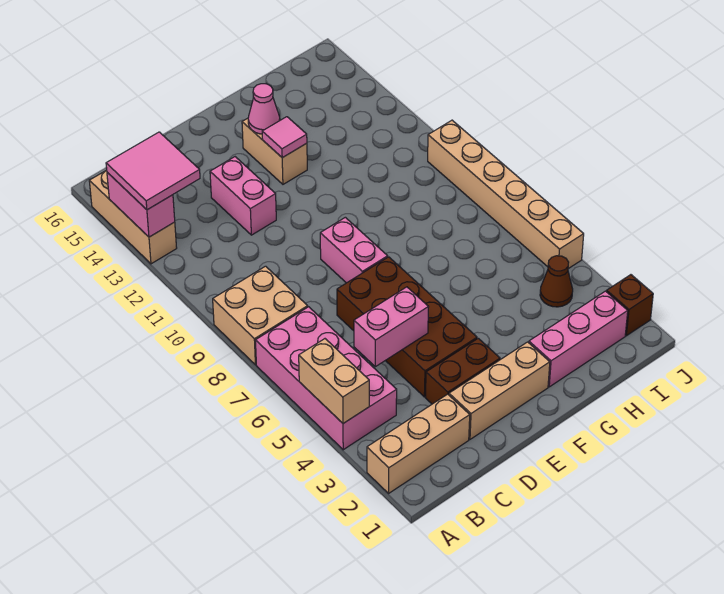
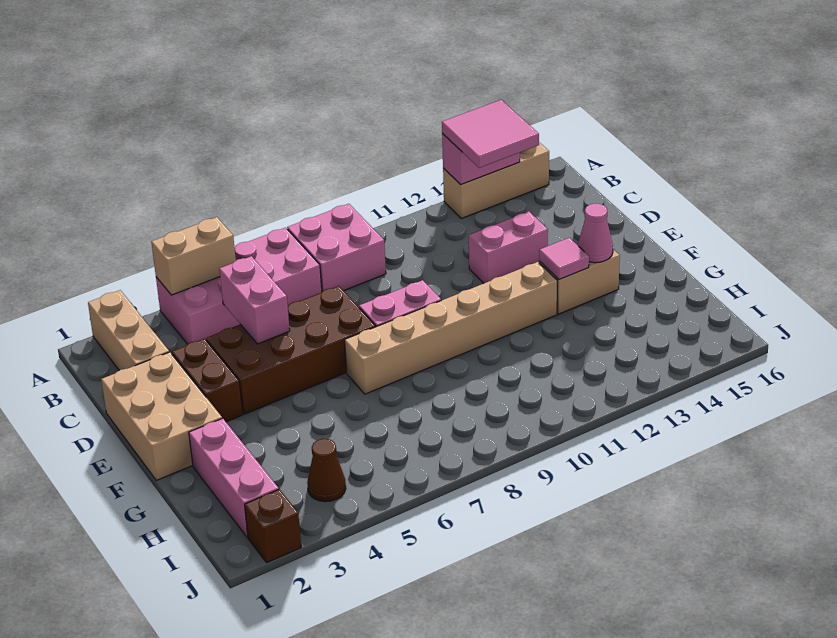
tan 2x2 brick [213,266,308,365] -> pink 2x2 brick [287,204,386,292]
tan 1x3 brick [449,342,550,439] -> tan 2x3 brick [101,352,222,480]
tan 1x6 brick [428,120,584,269] -> tan 1x6 brick moved to [345,262,557,394]

